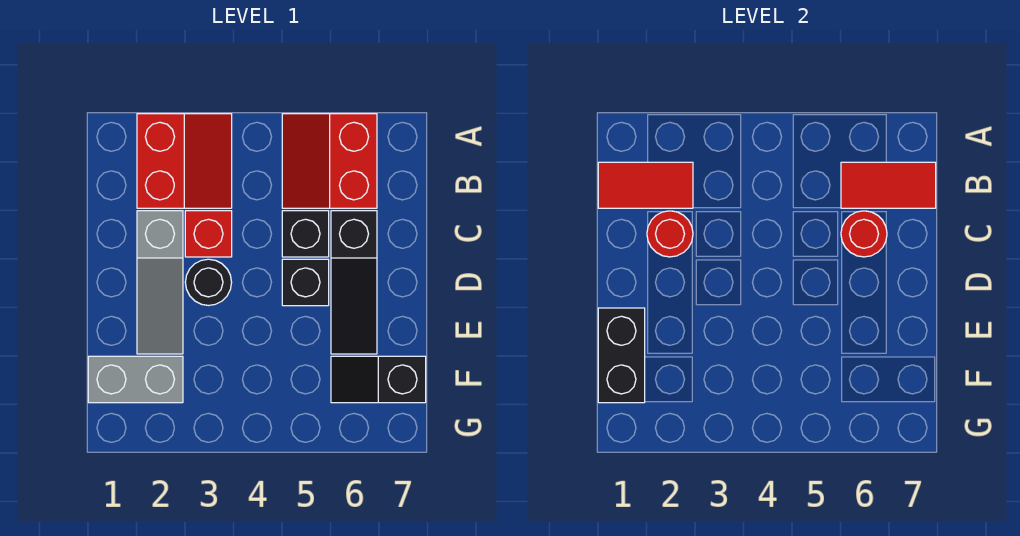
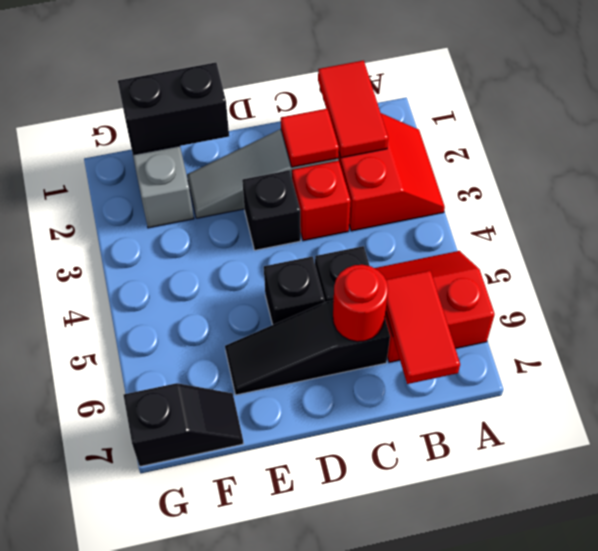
red 2x2 slope [137,114,232,208] -> red 2x2 slope turned to [338,113,445,231]
red 1x1 round brick [647,211,693,257] -> red 1x1 tile [281,109,339,167]
black 1x1 round brick [185,259,232,305] -> black 1x1 brick [242,170,301,250]
black 1x2 slope [331,356,426,403] -> black 1x2 slope turned to [123,383,244,466]

